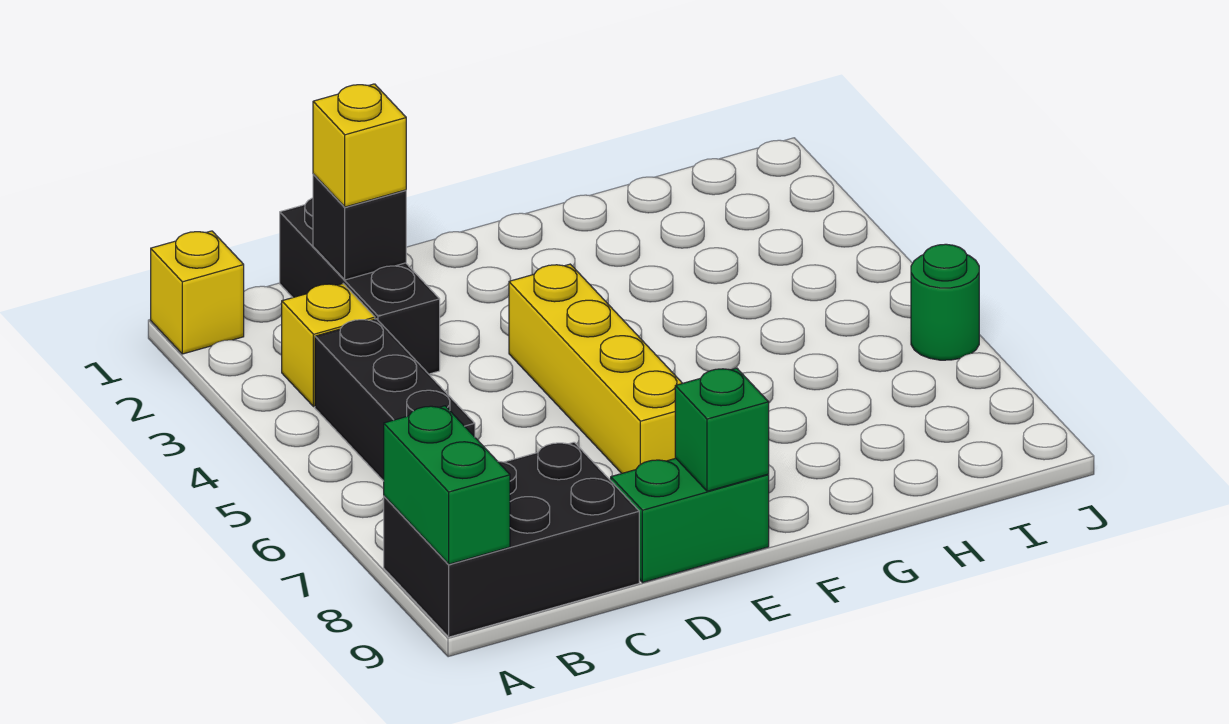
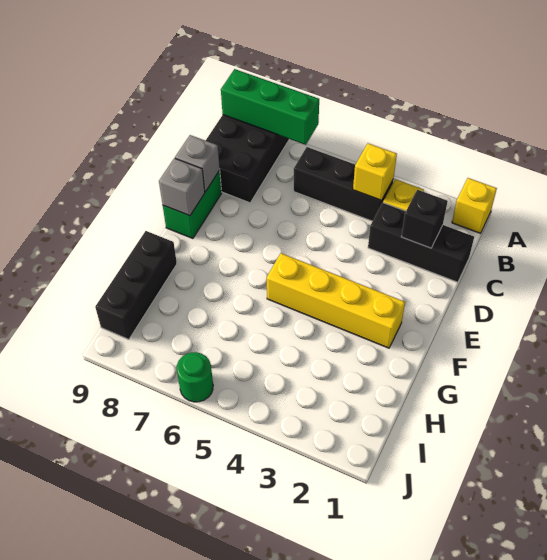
green 1x2 brick [384,406,510,564] -> green 1x3 brick [221,69,319,145]
yellow 1x1 brick [313,84,406,207] -> yellow 1x1 brick moved to [353,143,397,200]
none -> grey 1x1 brick [175,135,220,192]
yellow 1x4 brick [509,264,682,473] -> yellow 1x4 brick moved to [267,253,405,348]
green 1x1 brick [675,368,769,491] -> grey 1x1 brick [159,158,205,216]
none -> black 1x3 brick [95,231,177,339]

